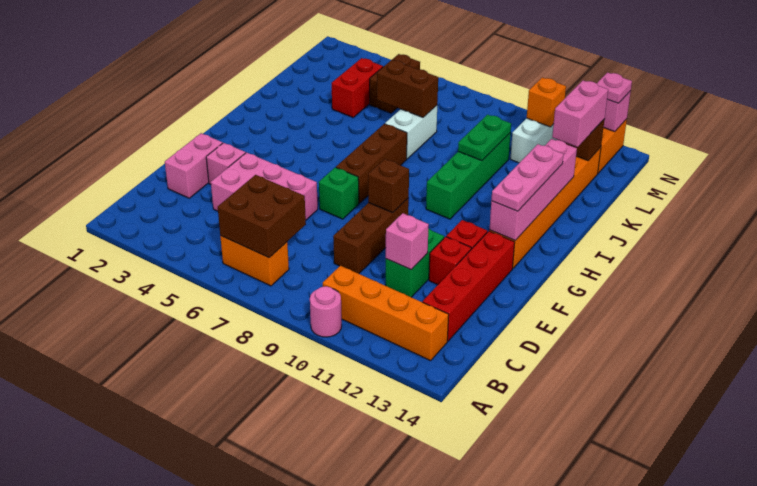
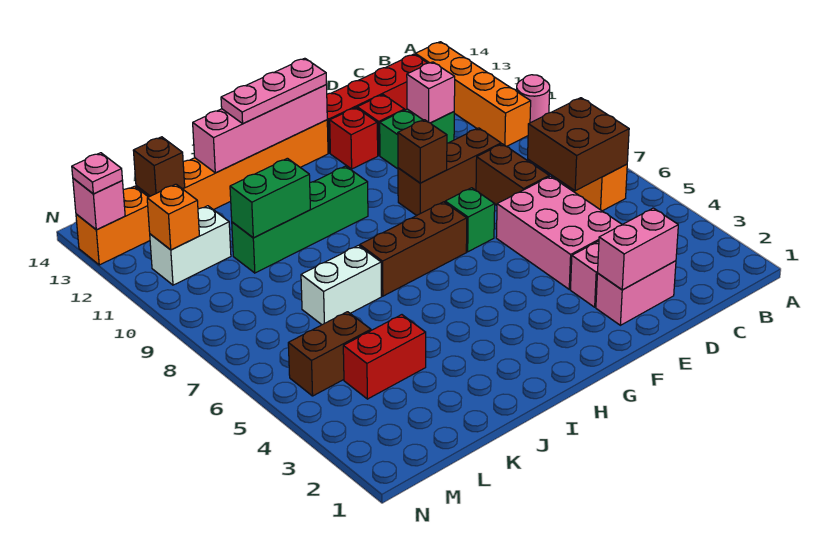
green 1x2 plate [458,115,511,161] -> green 1x2 brick [230,158,310,238]
brown 1x2 brick [377,60,438,117] -> brown 1x2 brick moved to [476,144,549,205]
pink 1x2 brick [552,81,608,147] -> pink 1x2 brick moved to [598,208,678,290]

